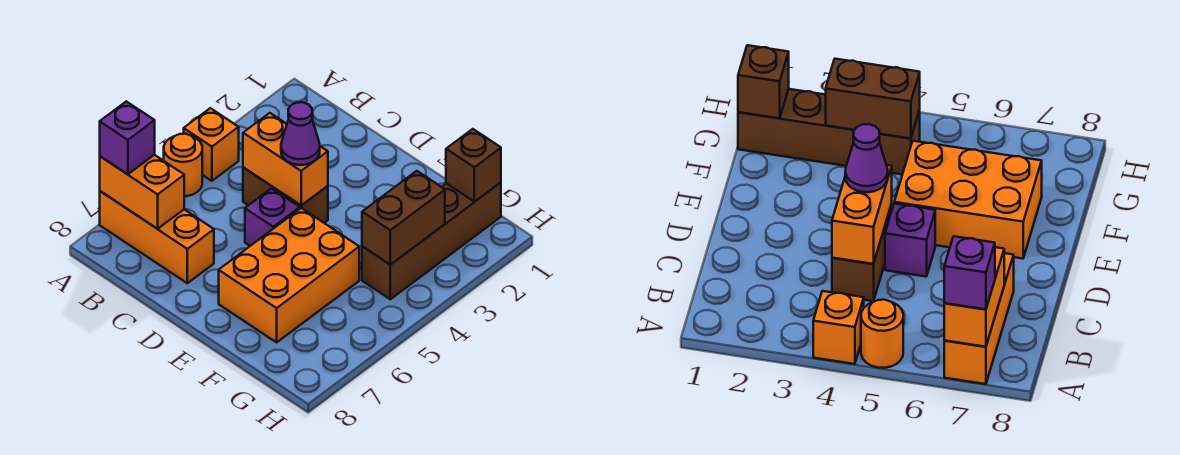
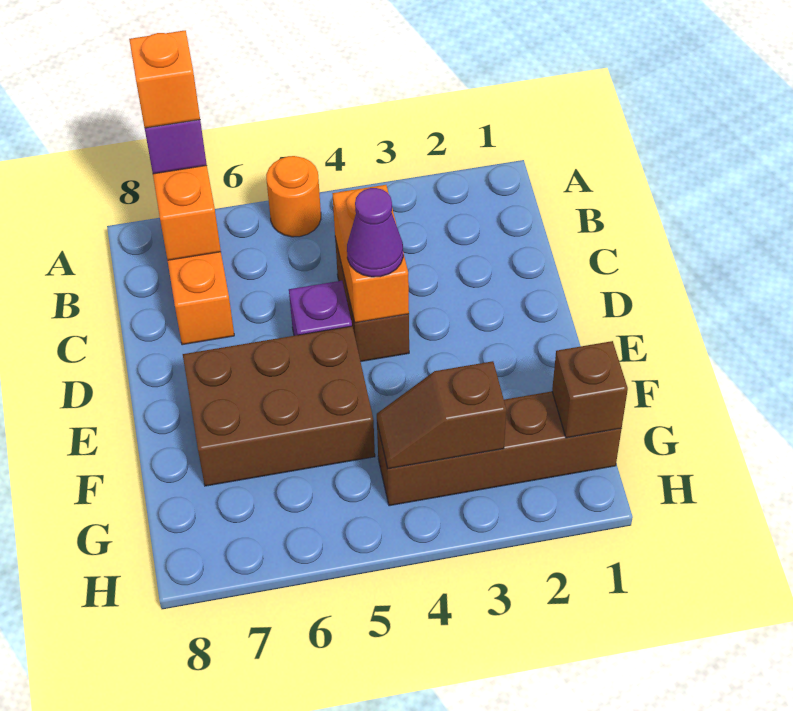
orange 1x1 brick [184,108,239,181] -> orange 1x1 brick moved to [129,30,200,128]
orange 2x3 brick [219,208,359,342] -> brown 2x3 brick [183,326,375,486]
brown 1x2 brick [362,171,445,265] -> brown 1x2 slope [377,361,506,469]

